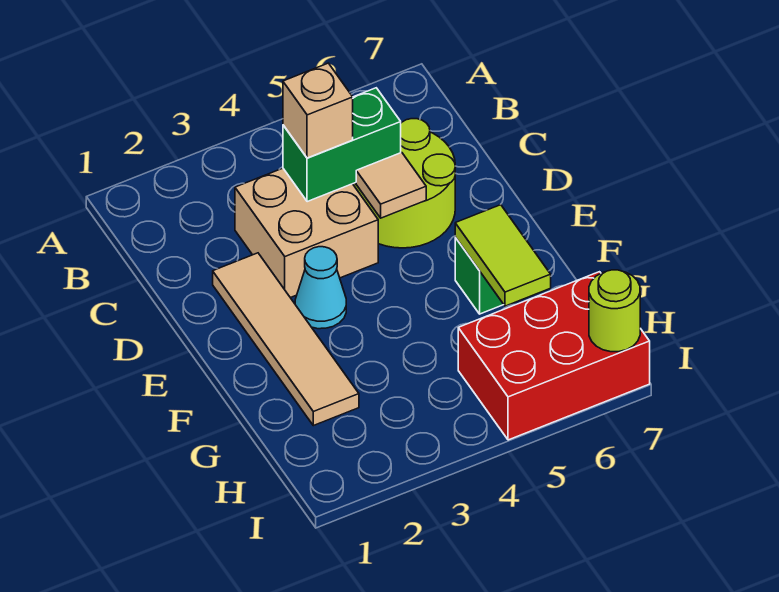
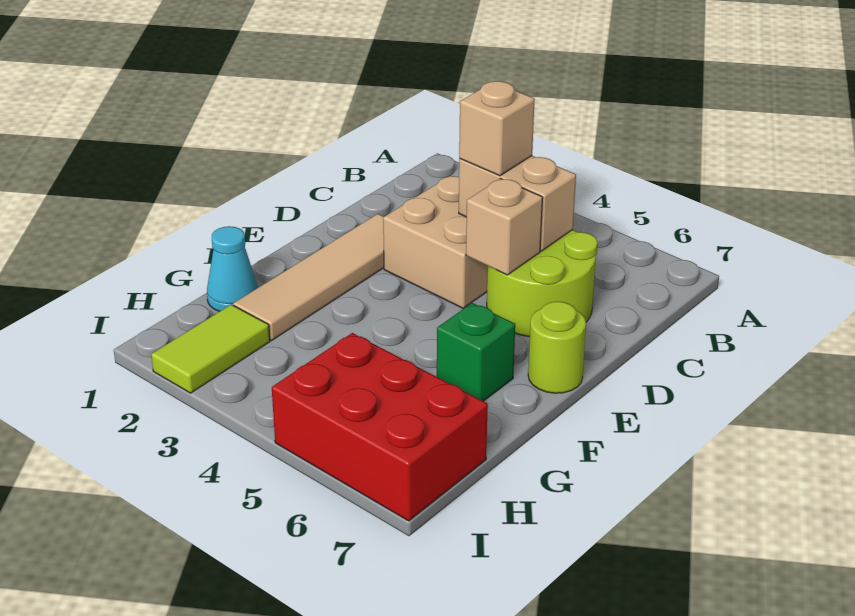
green 1x2 brick [283,88,401,202] -> tan 1x2 brick [459,156,576,251]
tan 1x1 tile [356,153,426,218] -> tan 1x1 brick [466,179,542,275]
cyan 1x1 cone [295,247,346,329] -> cyan 1x1 cone moved to [207,226,258,311]
lime 1x2 tile [455,205,551,306] -> lime 1x2 tile moved to [151,304,270,393]
lime 1x1 round brick [589,270,640,352] -> lime 1x1 round brick moved to [528,302,586,393]

